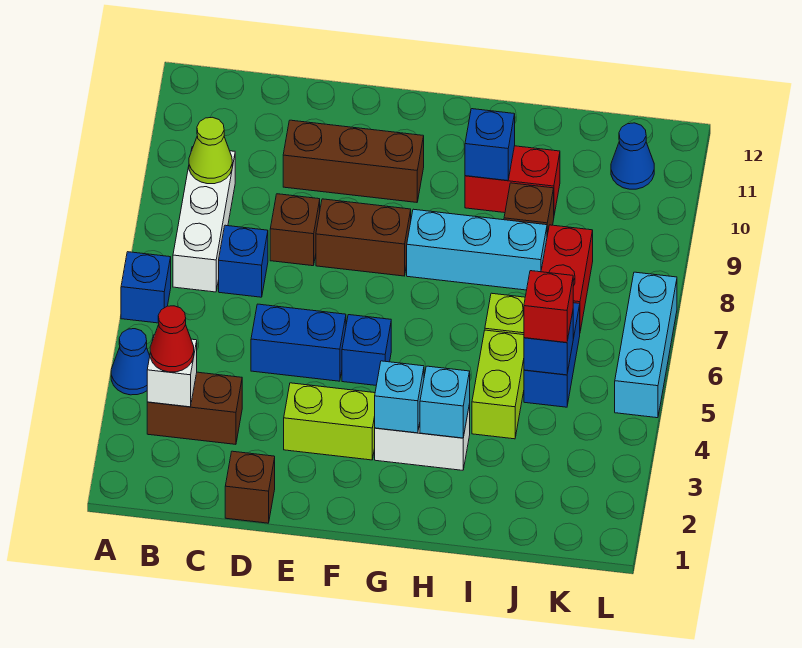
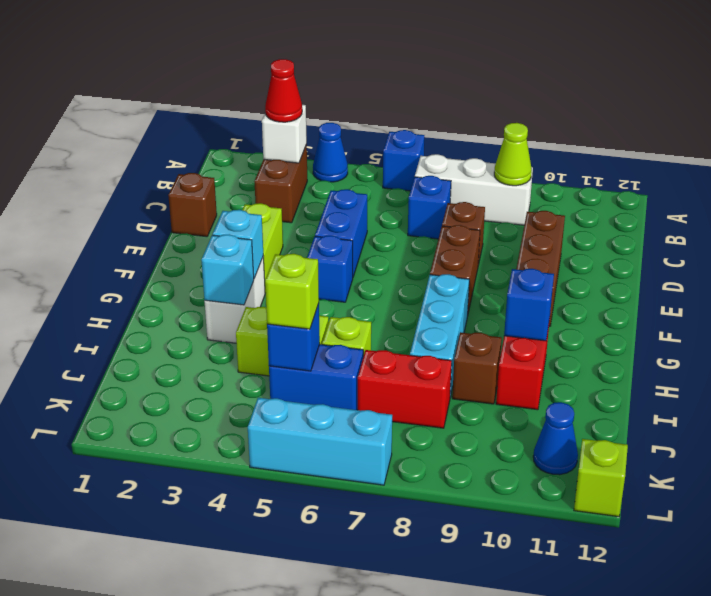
red 1x1 brick [524,271,573,343] -> lime 1x1 brick [265,254,319,329]
none -> lime 1x1 brick [574,439,628,517]

